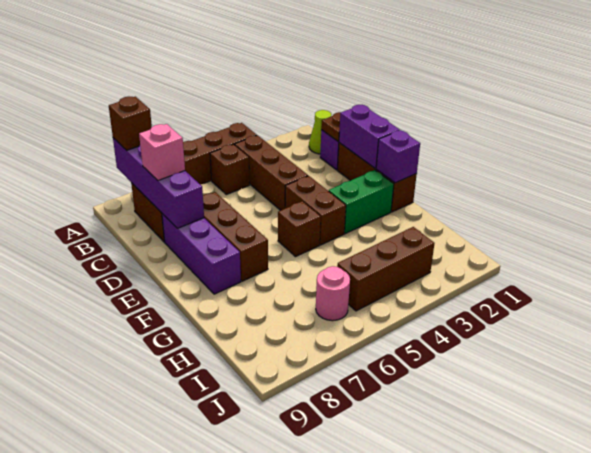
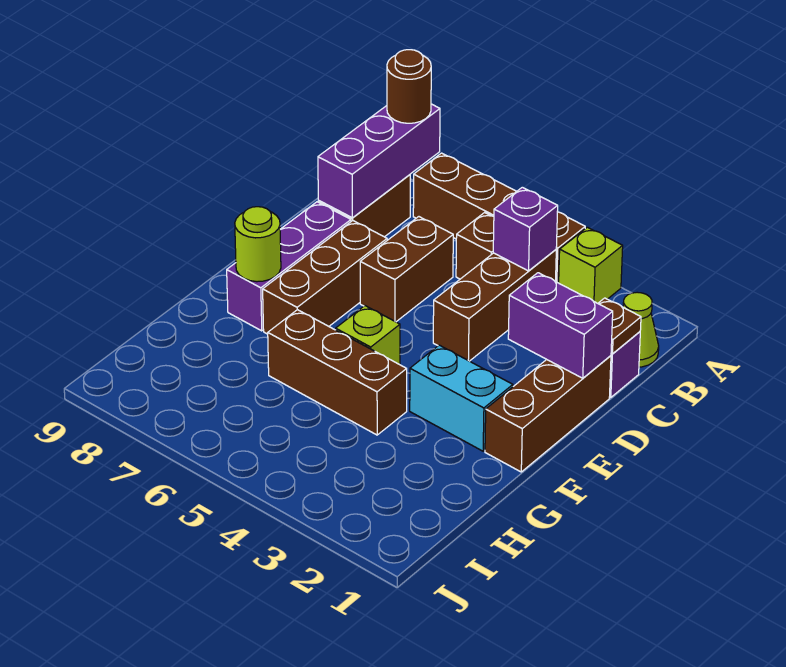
none -> lime 1x1 brick [559,227,623,303]
purple 1x4 brick [113,138,204,228] -> purple 1x3 brick [318,104,440,218]
brown 1x1 brick [109,97,152,150] -> brown 1x1 round brick [387,50,431,123]
pink 1x1 brick [139,124,185,181] -> none
purple 1x2 brick [339,105,400,168] -> purple 1x2 brick turned to [508,273,613,378]
brown 1x2 brick [285,176,346,245] -> brown 1x2 brick moved to [360,217,453,322]
purple 1x1 brick [376,130,420,183] -> purple 1x1 brick moved to [493,187,558,271]
green 1x2 brick [329,170,394,234] -> cyan 1x2 brick [410,345,513,451]
brown 1x1 brick [278,201,321,257] -> lime 1x1 brick [336,306,400,365]
none -> lime 1x1 round brick [235,207,281,282]
brown 1x3 brick [337,227,435,311] -> brown 1x3 brick moved to [268,310,407,435]
pink 1x1 round brick [316,266,350,321] -> none

